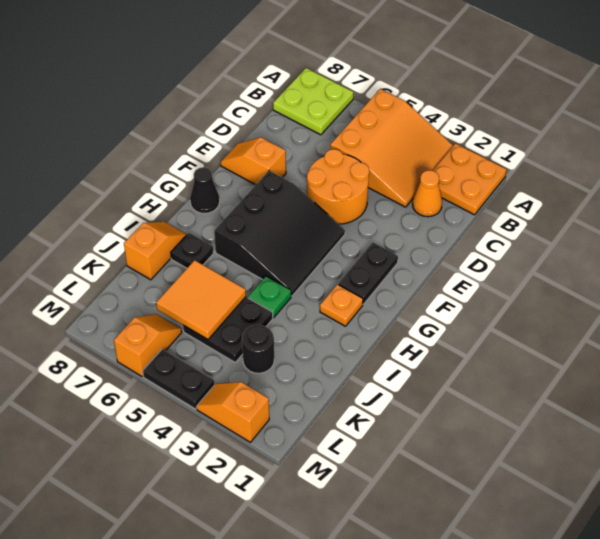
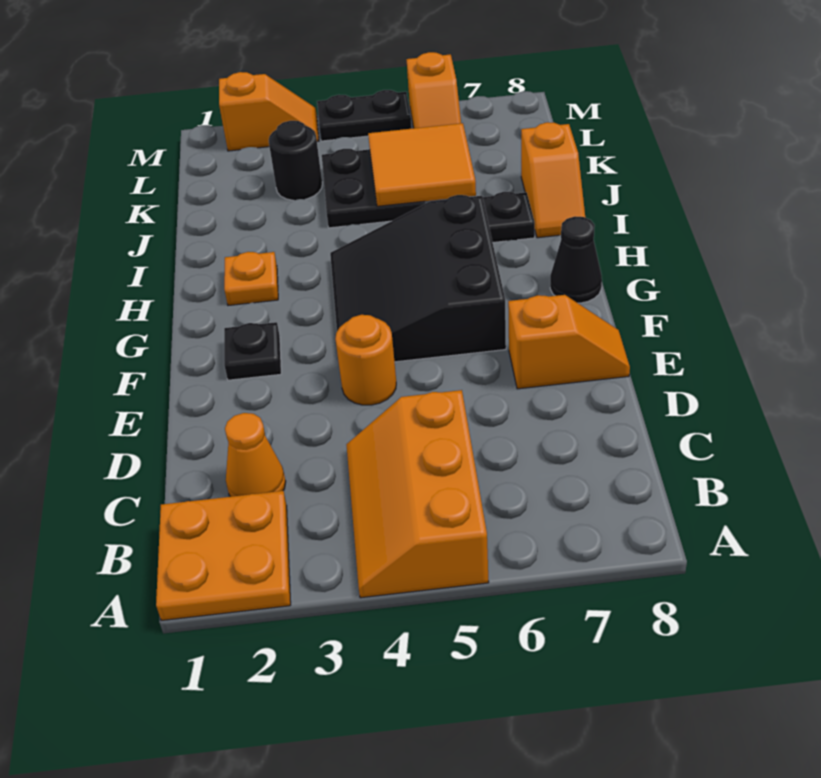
orange 3x3 slope [331,89,453,207] -> orange 2x3 slope [346,390,489,598]
lime 2x2 plate [273,68,353,135] -> none
orange 2x2 round brick [307,149,369,224] -> orange 1x1 round brick [335,315,396,405]
black 1x2 plate [338,242,398,304] -> black 1x1 plate [224,322,281,380]
green 1x1 plate [248,276,291,318] -> none

